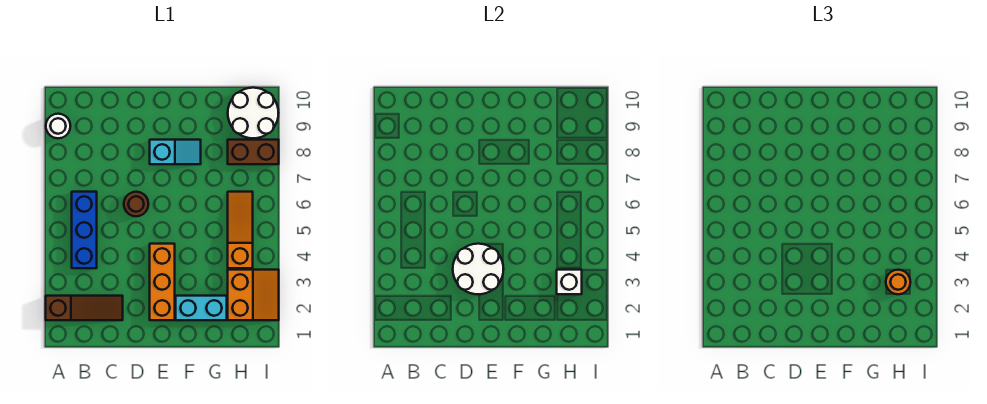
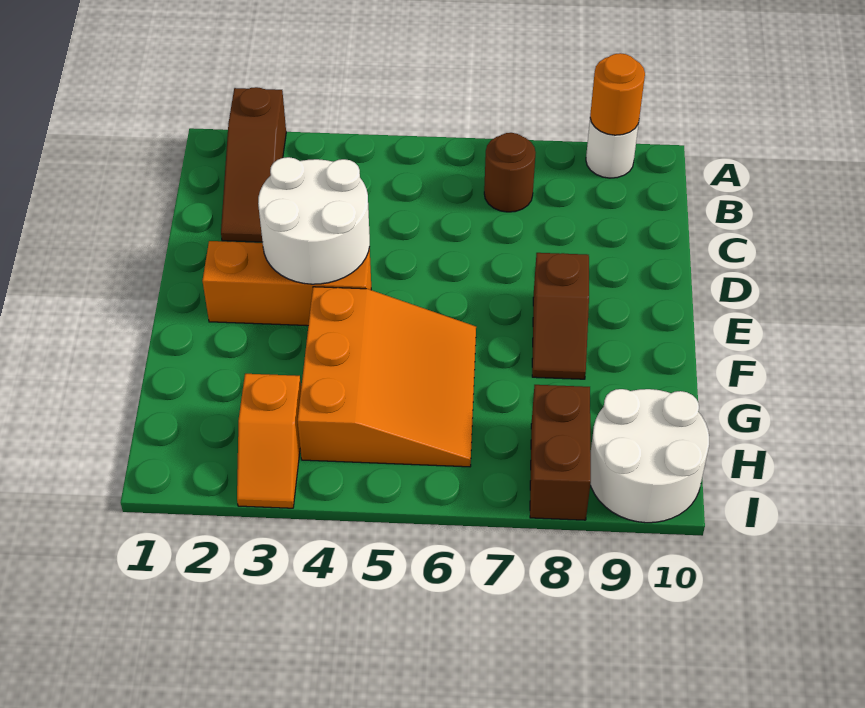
blue 1x3 brick [72,192,97,268] -> none
brown 1x1 round brick [124,192,148,216] -> brown 1x1 round brick moved to [484,133,536,212]
cyan 1x2 slope [150,140,201,164] -> brown 1x2 slope [532,253,589,379]
cyan 1x2 brick [176,296,227,320] -> none
orange 2x2 slope [228,270,279,320] -> orange 1x2 slope [237,374,301,508]
white 1x1 brick [557,270,582,294] -> none
orange 1x1 round brick [886,270,910,294] -> orange 1x1 round brick moved to [590,53,645,135]
orange 1x3 slope [228,192,253,268] -> orange 3x3 slope [298,287,476,467]

